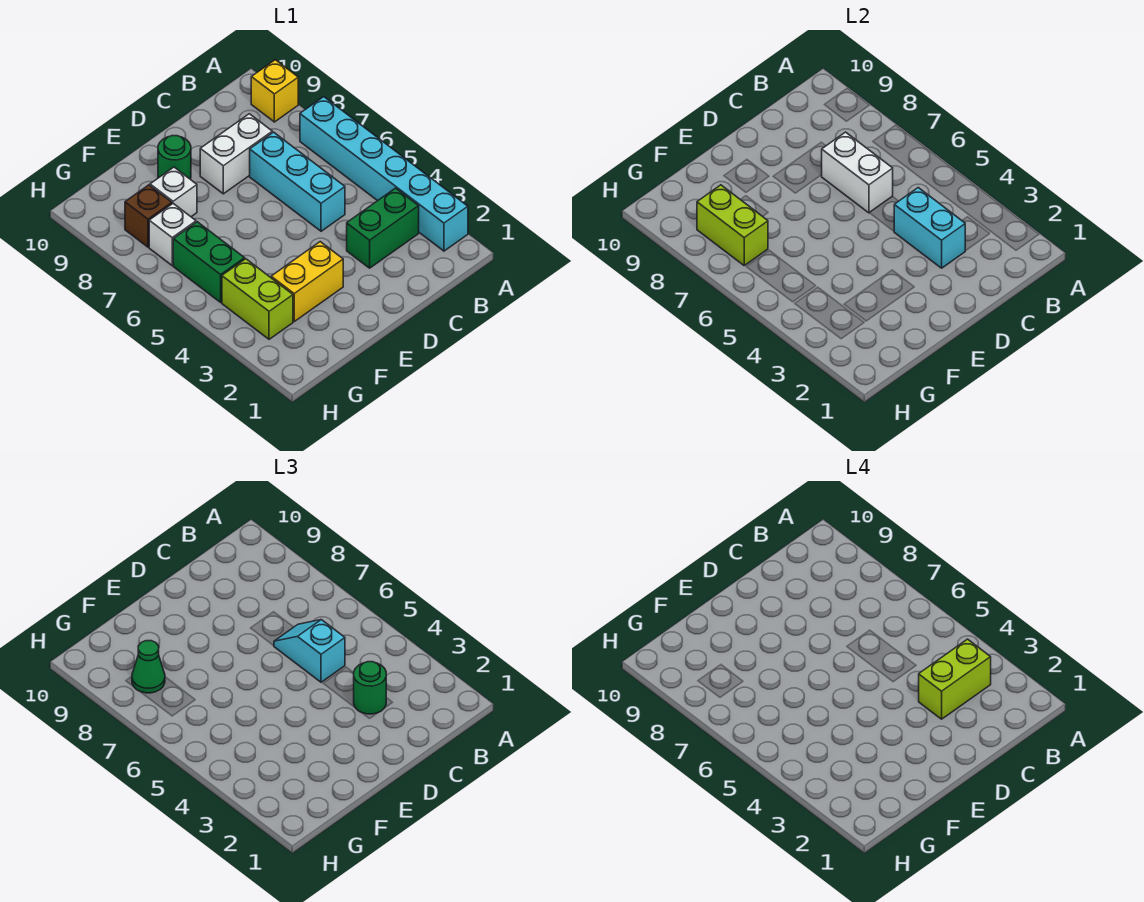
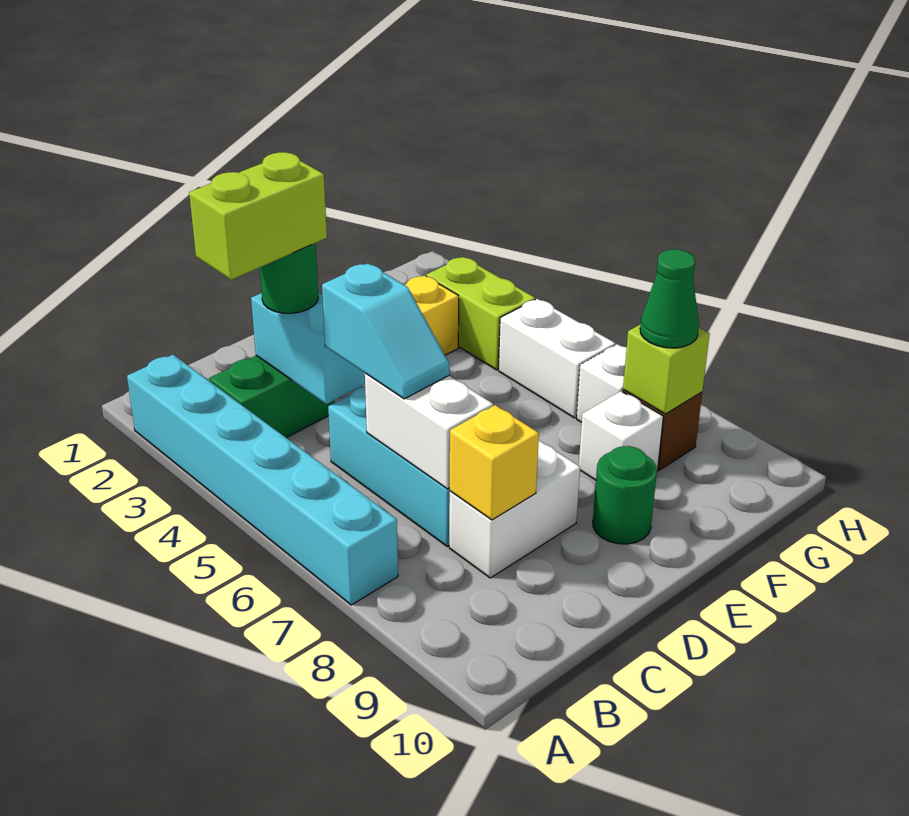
yellow 1x1 brick [251,60,298,122] -> yellow 1x1 brick moved to [450,405,539,520]
green 1x2 brick [173,222,245,302] -> white 1x2 brick [499,299,615,418]
lime 1x2 brick [697,185,768,265] -> lime 1x1 brick [623,325,710,414]

